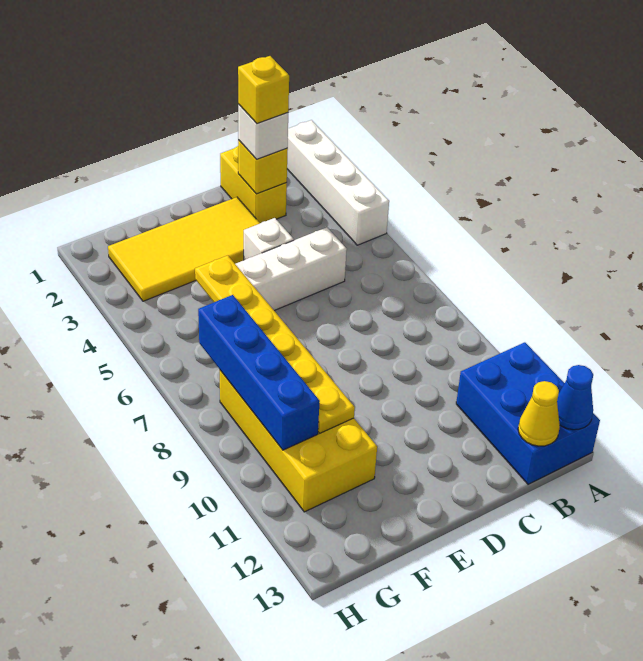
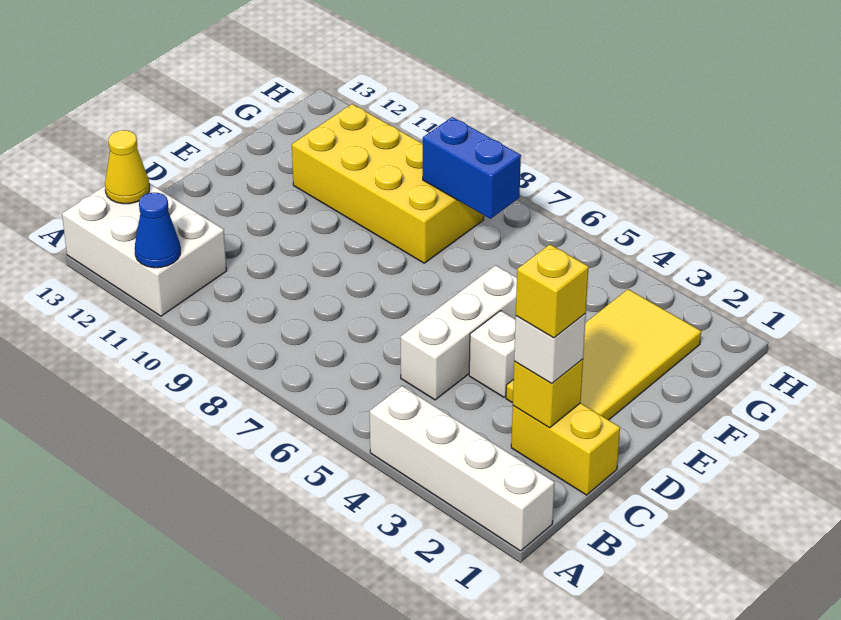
blue 2x3 brick [456,342,600,484] -> white 2x3 brick [62,183,227,316]
blue 1x1 cone [557,365,593,430] -> blue 1x1 cone moved to [135,193,180,268]
yellow 1x6 plate [195,255,355,433] -> none
blue 1x4 brick [198,295,320,450] -> blue 1x2 brick [423,117,521,219]

